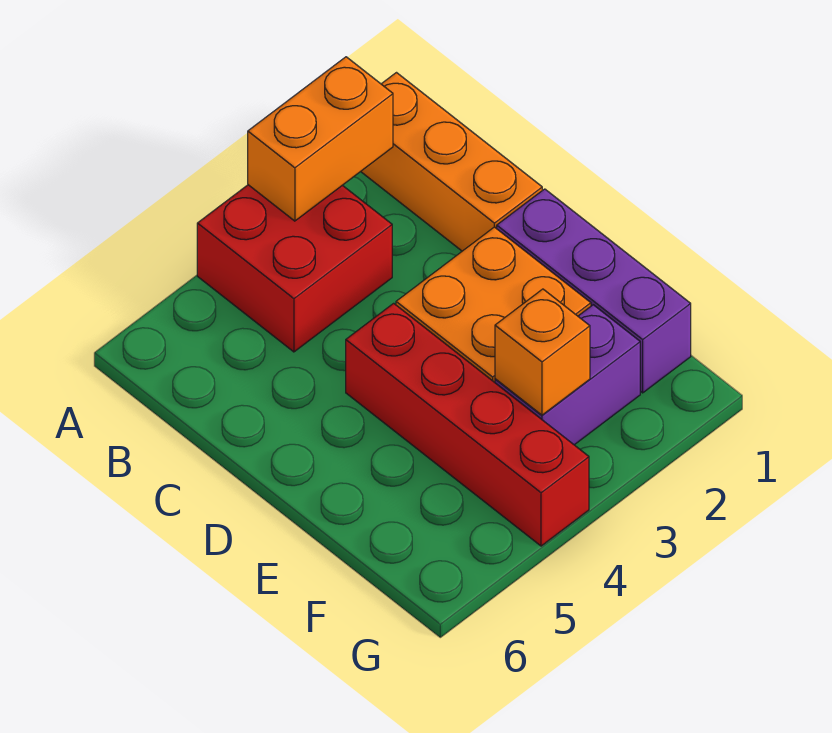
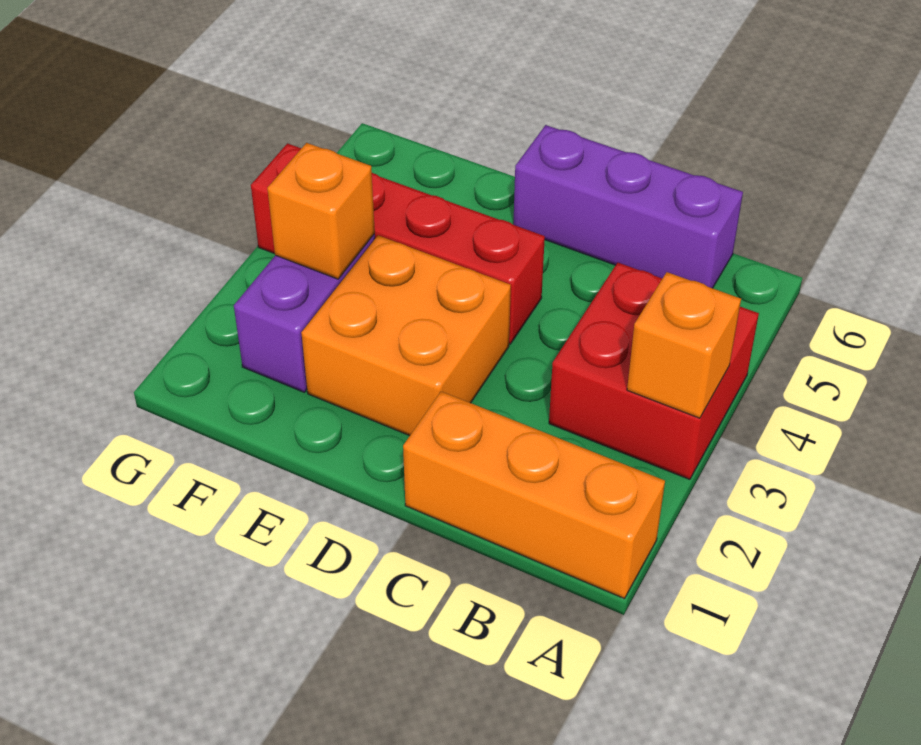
orange 1x2 brick [248,57,393,221] -> orange 1x1 brick [627,272,741,418]
purple 1x3 brick [497,189,691,393] -> purple 1x3 brick moved to [513,125,743,288]

